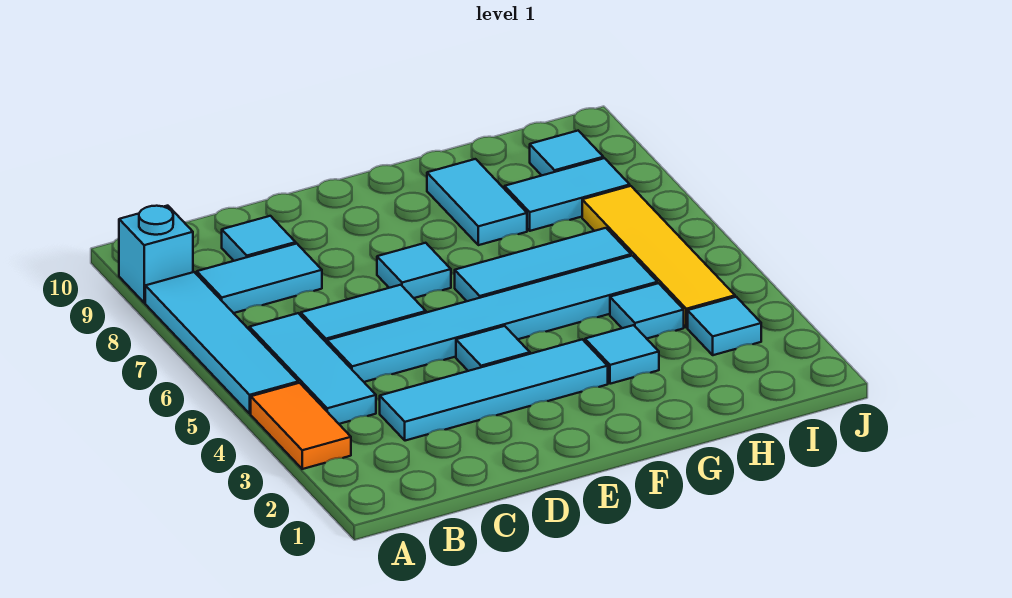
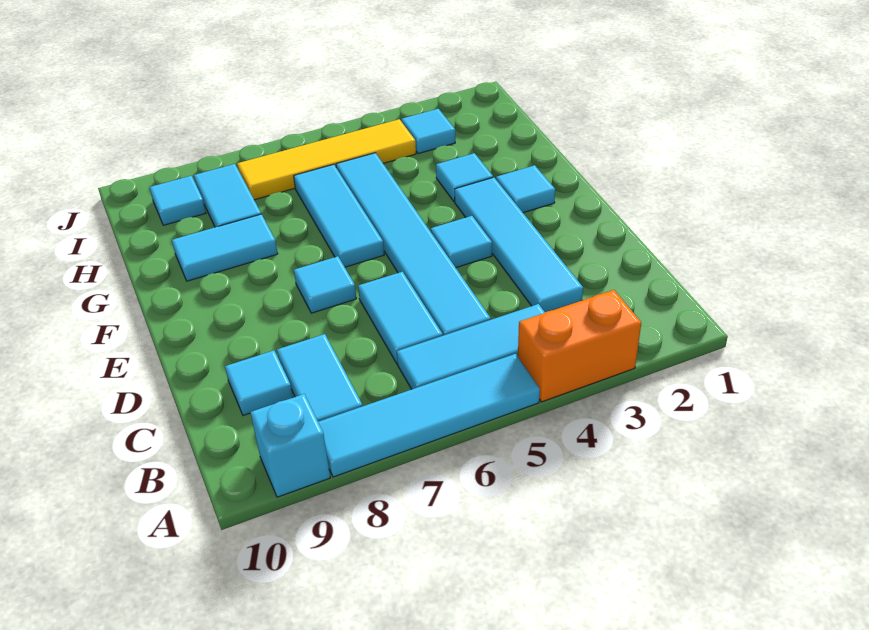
orange 1x2 tile [251,383,351,469] -> orange 1x2 brick [518,290,641,402]
cyan 1x1 tile [610,283,684,339] -> cyan 1x1 tile moved to [496,165,555,213]

